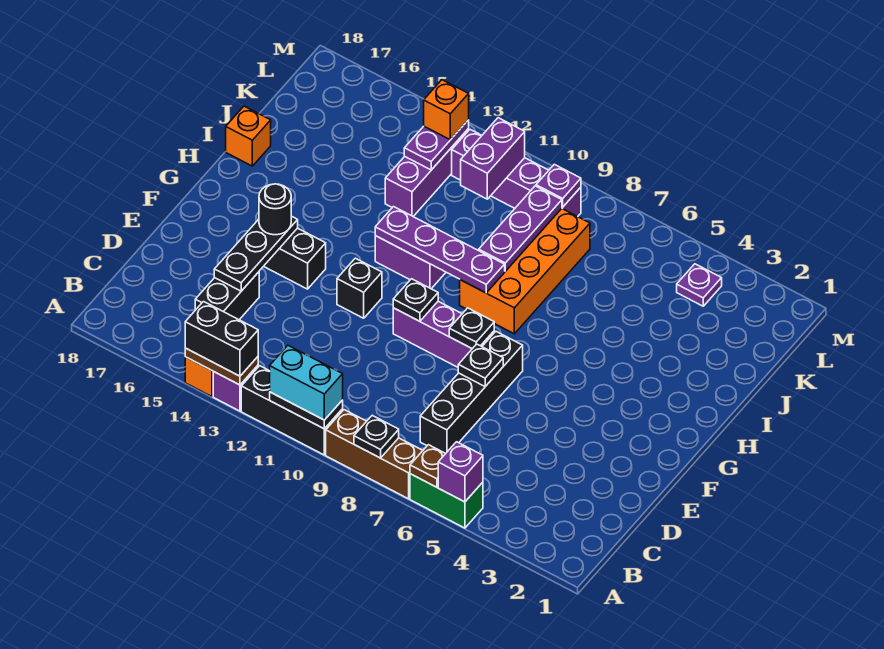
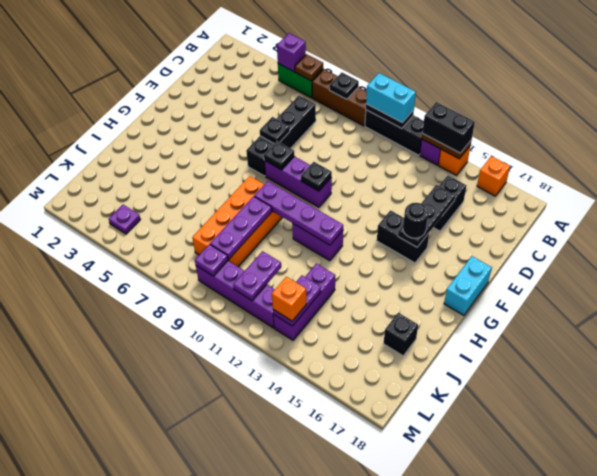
black 1x1 brick [337,258,382,318] -> black 1x1 brick moved to [384,313,418,356]
none -> cyan 1x2 brick [444,256,492,315]
orange 1x1 brick [226,106,271,166] -> orange 1x1 brick moved to [477,156,510,196]
purple 1x2 brick [461,118,525,199] -> purple 1x2 plate [233,251,281,300]

